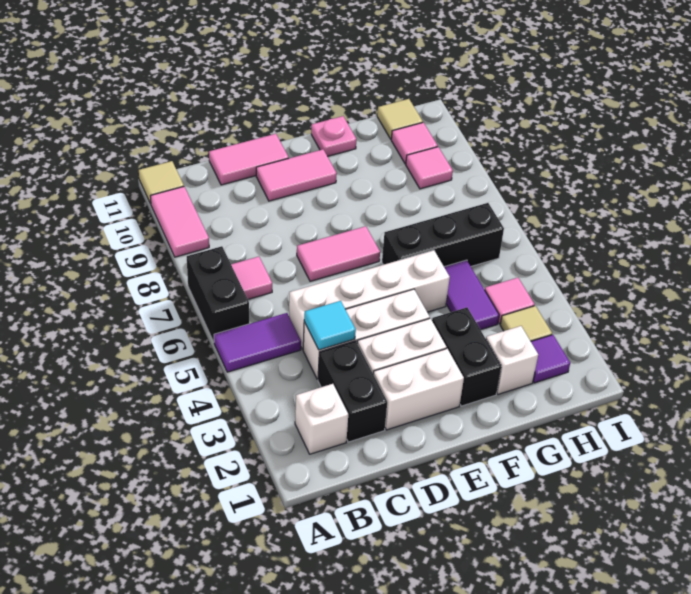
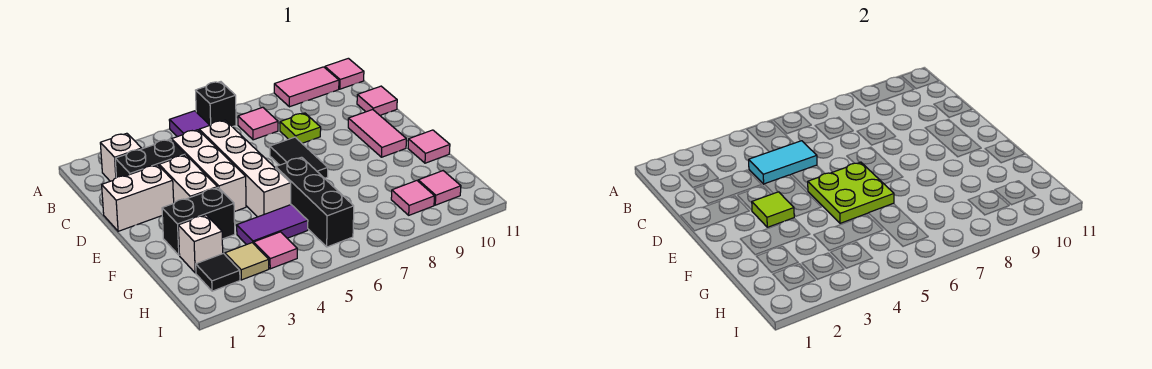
black 1x2 brick [187,246,249,342] -> black 1x1 brick [196,82,236,127]
tan 1x1 tile [139,161,184,204] -> pink 1x1 tile [325,58,364,89]
cyan 1x1 tile [304,301,356,350] -> cyan 1x2 tile [749,141,817,184]
none -> lime 1x1 plate [280,113,321,143]
pink 1x2 tile [209,134,289,185] -> pink 1x1 tile [357,86,397,115]
white 1x2 brick [373,349,464,430] -> white 1x2 brick turned to [102,165,174,231]
pink 1x2 tile [297,226,380,281] -> black 1x2 tile [270,137,328,178]
none -> lime 1x1 tile [752,192,794,227]
none -> lime 2x2 plate [808,162,894,223]
pink 1x1 plate [311,116,356,156] -> pink 1x1 tile [408,130,450,163]
purple 1x1 tile [531,335,570,383] -> black 1x1 tile [196,253,240,291]
tan 1x1 tile [377,99,423,139] -> none

